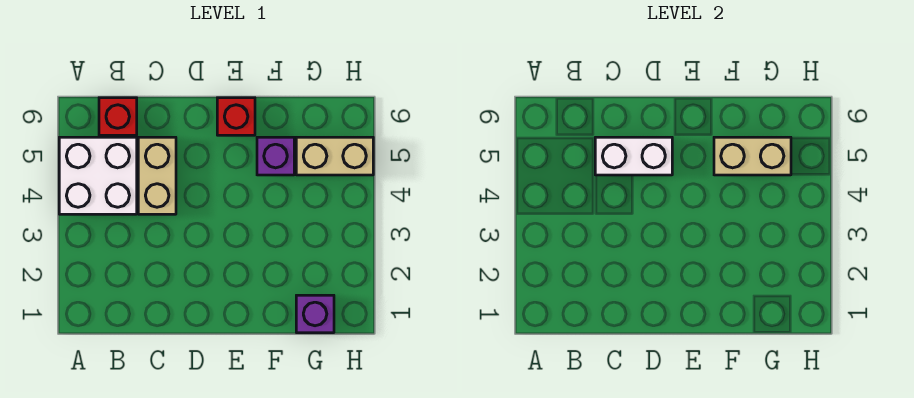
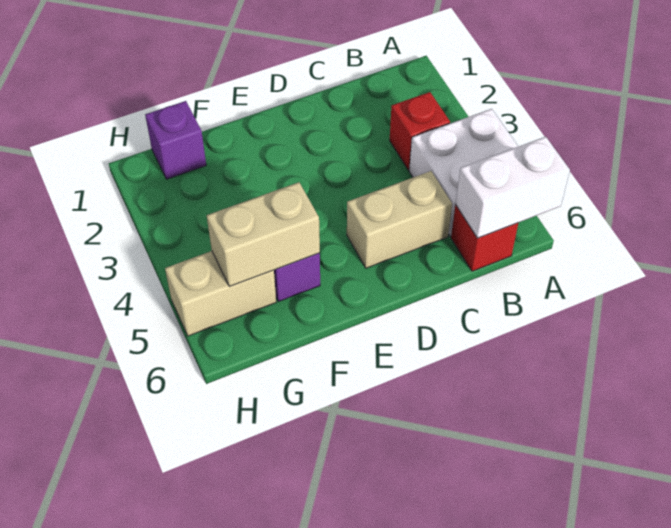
tan 1x2 brick [138,137,176,214] -> tan 1x2 brick turned to [347,171,452,268]
white 1x2 brick [595,137,672,175] -> white 1x2 brick moved to [455,137,570,238]
red 1x1 brick [217,98,255,135] -> red 1x1 brick moved to [390,92,450,170]

